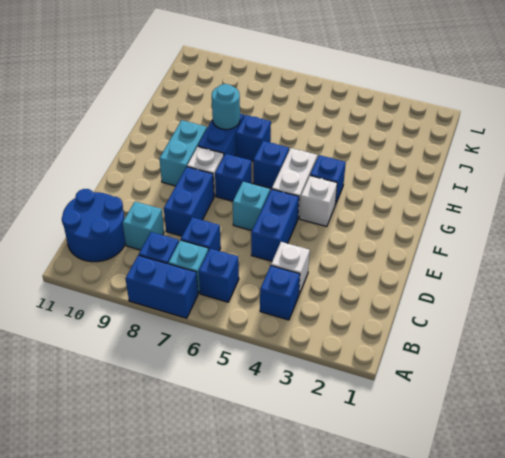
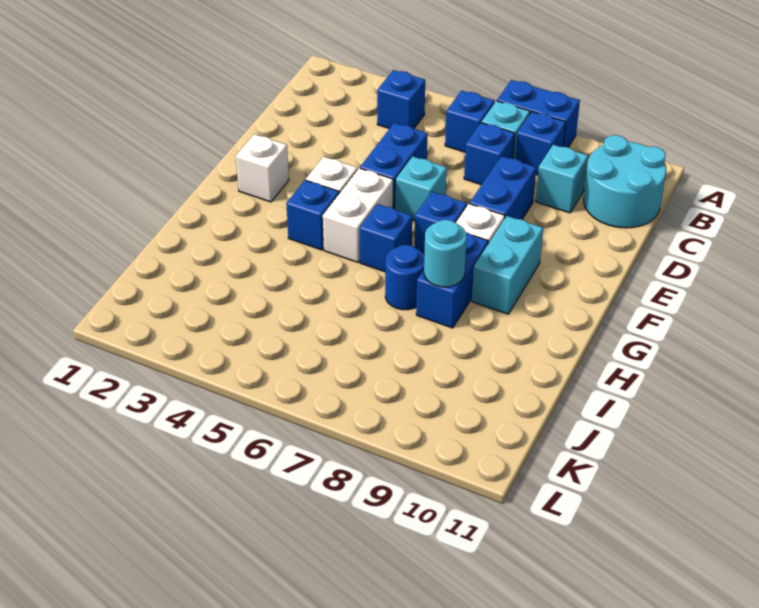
blue 2x2 round brick [62,189,126,262] -> cyan 2x2 round brick [584,135,666,228]
white 1x1 brick [271,242,310,294] -> white 1x1 brick moved to [236,134,289,202]
blue 1x1 brick [236,115,271,161] -> blue 1x1 round brick [385,245,424,310]

